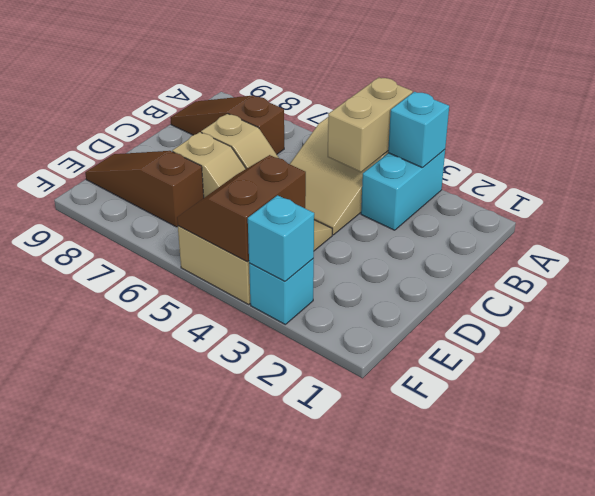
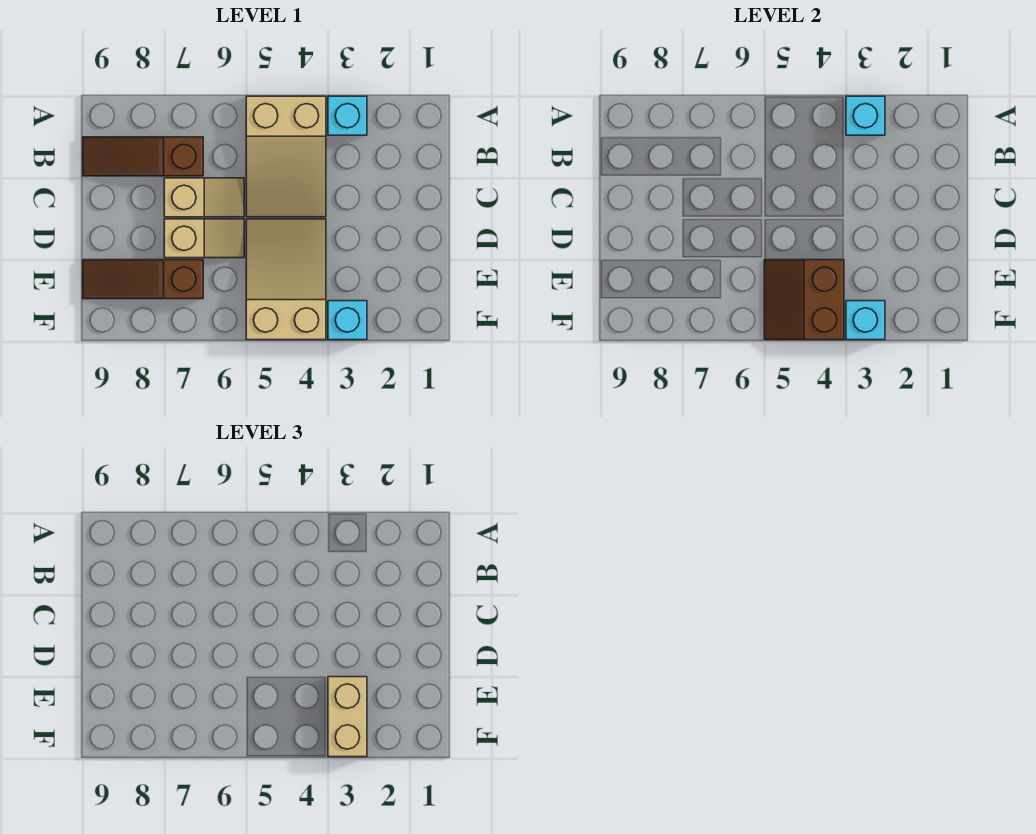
cyan 1x2 brick [361,150,445,230] -> cyan 1x1 brick [328,96,367,135]
tan 1x2 brick [328,77,413,172] -> tan 1x2 brick moved to [328,677,367,757]

